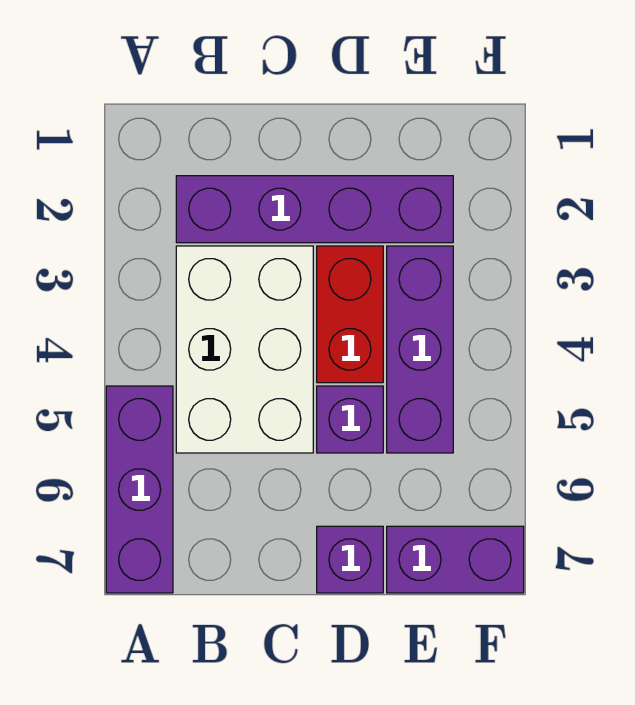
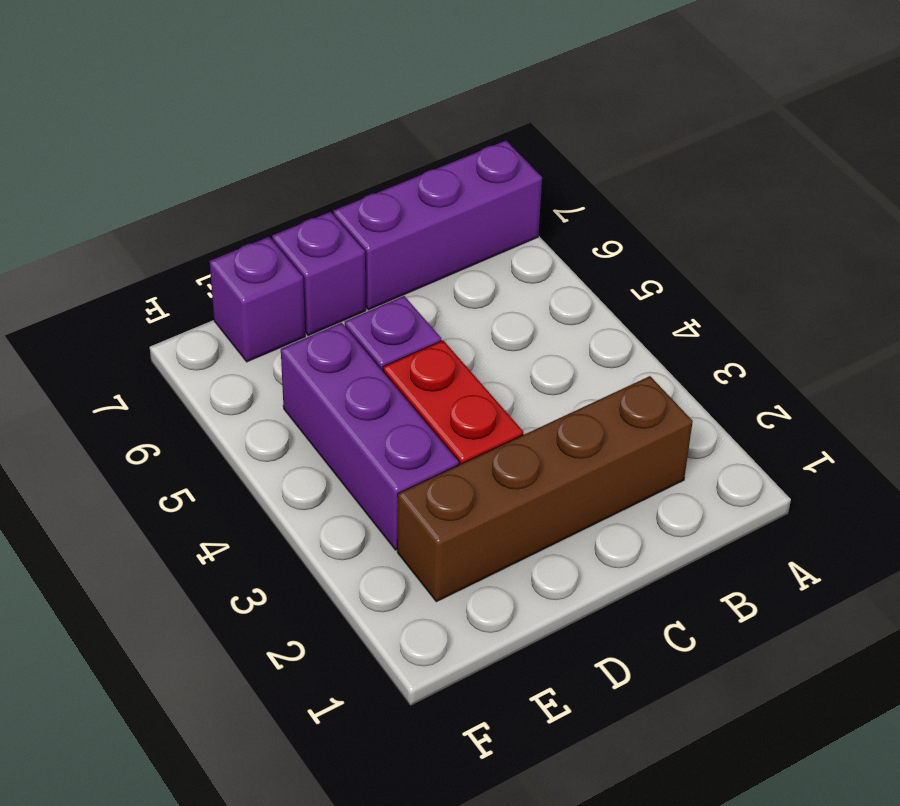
purple 1x3 brick [106,386,173,593] -> purple 1x3 brick turned to [333,141,542,310]
purple 1x4 brick [176,176,453,243] -> brown 1x4 brick [397,376,693,602]
white 2x3 brick [176,246,313,453] -> none
purple 1x2 brick [387,526,524,593] -> purple 1x1 brick [210,237,305,362]

